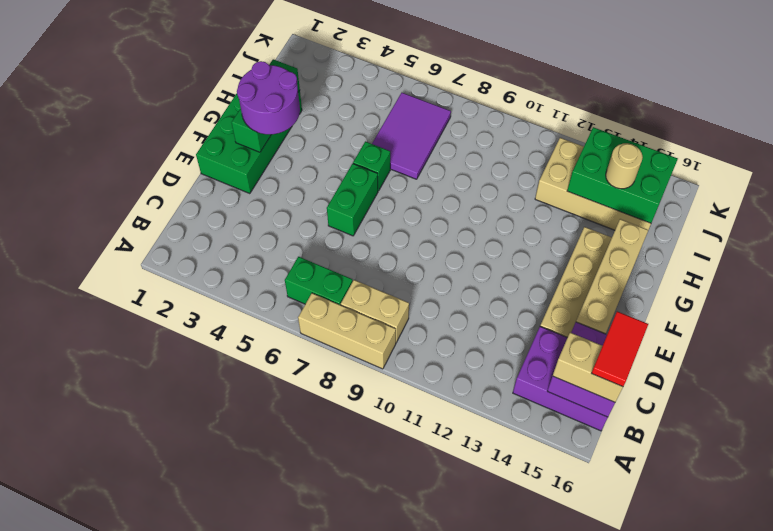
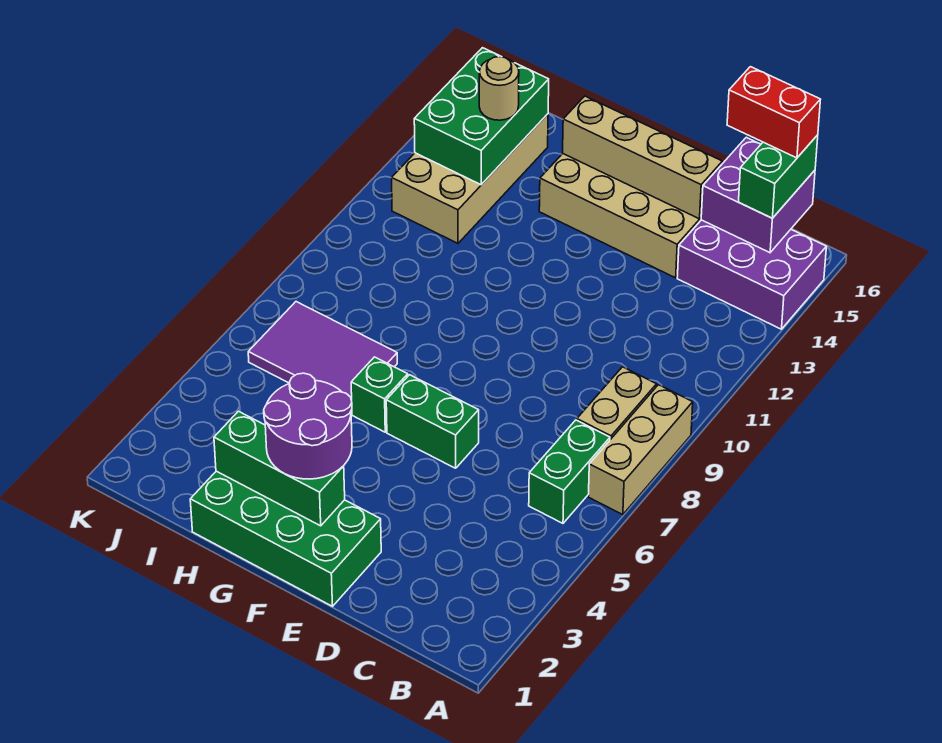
purple 2x3 brick [513,326,608,431] -> purple 2x3 brick turned to [677,220,826,329]
tan 1x2 brick [553,333,623,402] -> green 1x2 brick [739,135,818,218]
red 1x2 tile [591,311,648,387] -> red 1x2 brick [727,67,821,158]

